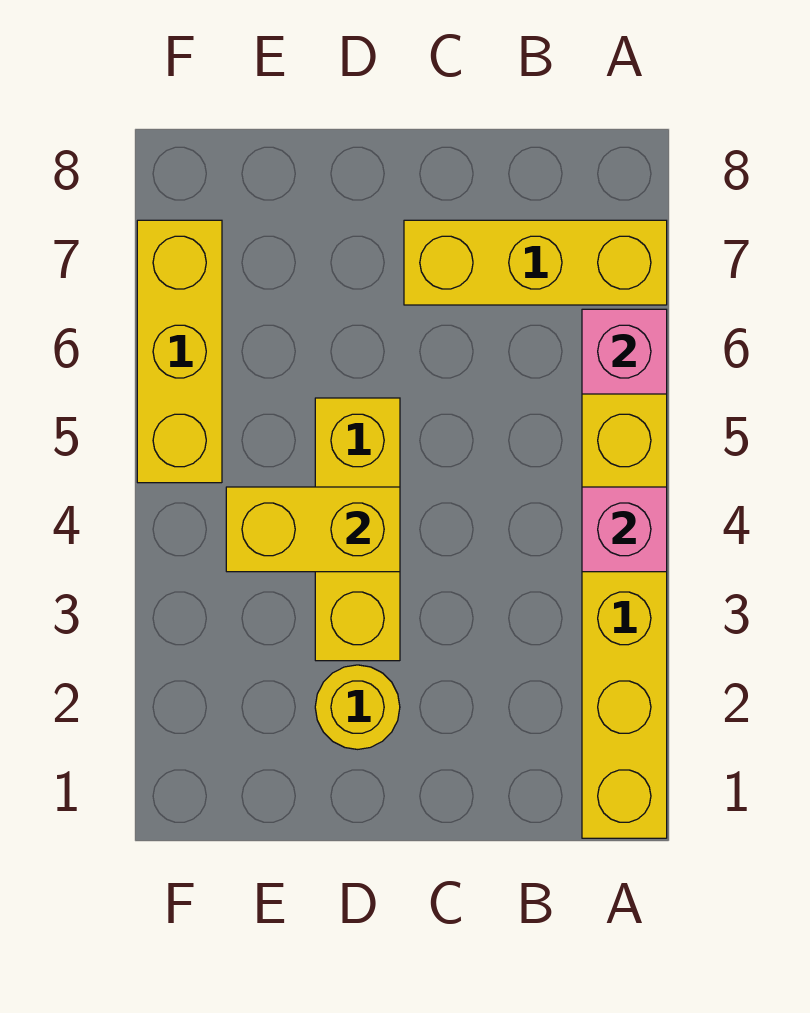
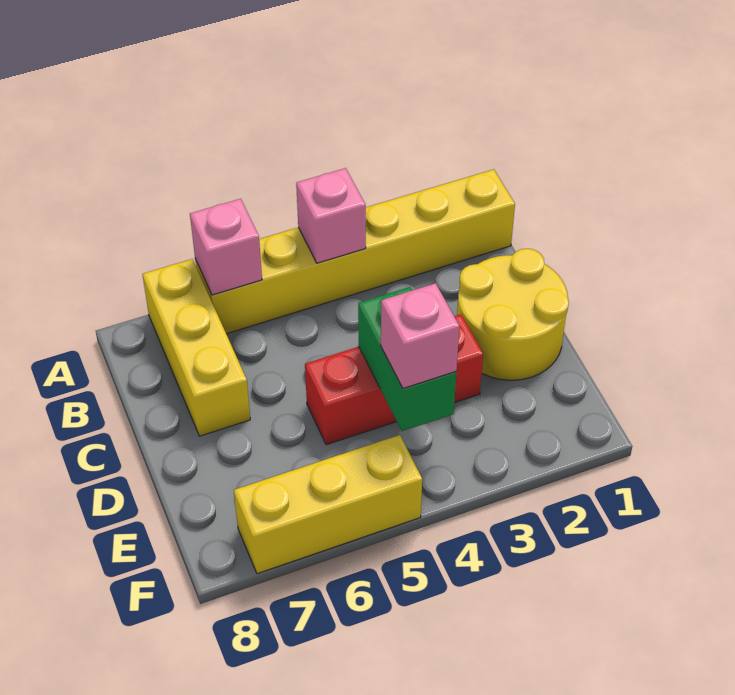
yellow 1x1 round brick [315,665,400,749] -> yellow 2x2 round brick [457,249,569,380]
yellow 1x3 brick [315,398,400,661] -> red 1x3 brick [305,314,483,445]
yellow 1x2 brick [226,487,400,572] -> green 1x2 brick [358,287,456,431]
none -> pink 1x1 brick [381,283,460,388]

